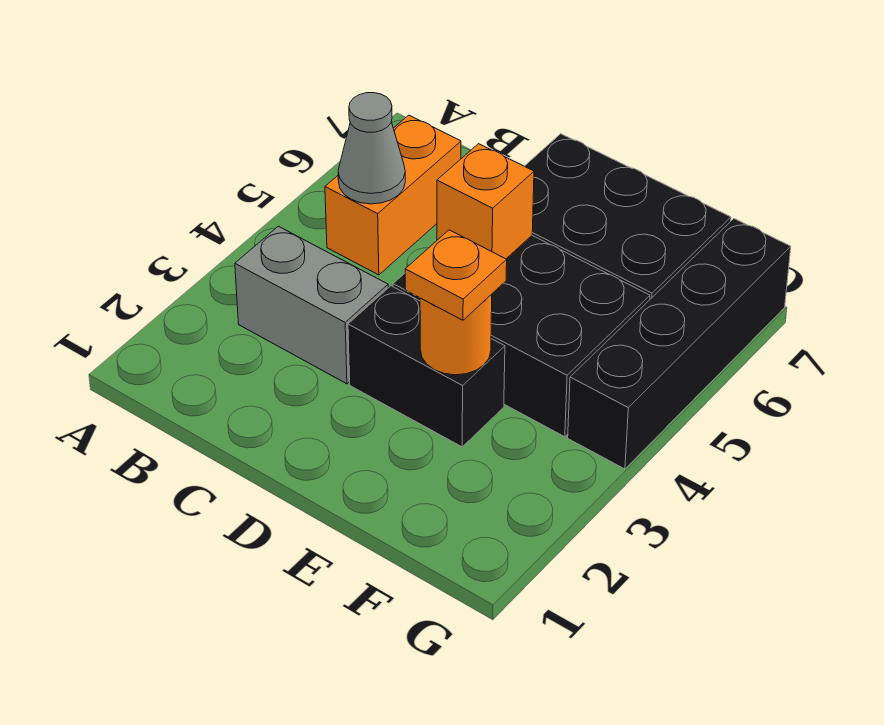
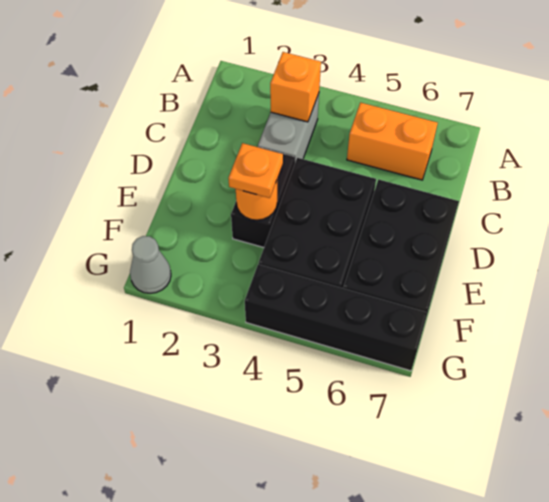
grey 1x1 cone [338,93,405,204] -> grey 1x1 cone moved to [130,236,171,293]
orange 1x1 brick [437,144,534,259] -> orange 1x1 brick moved to [270,52,321,122]

